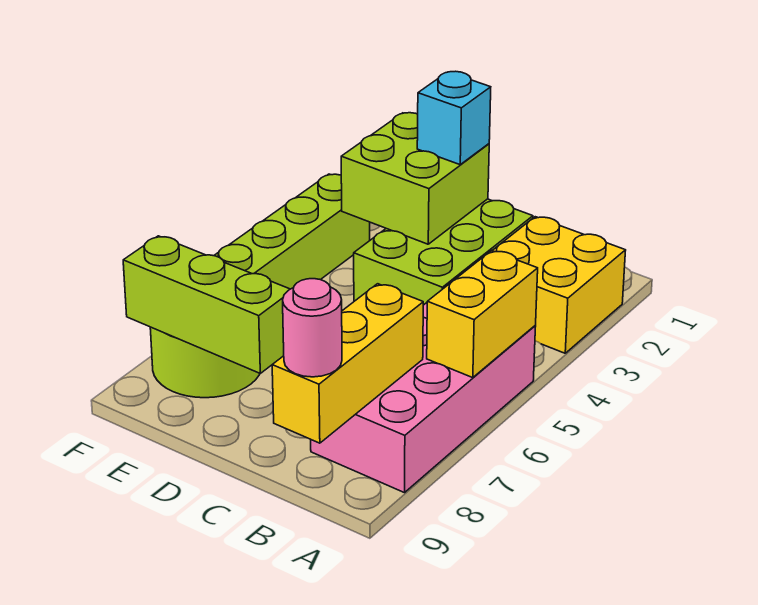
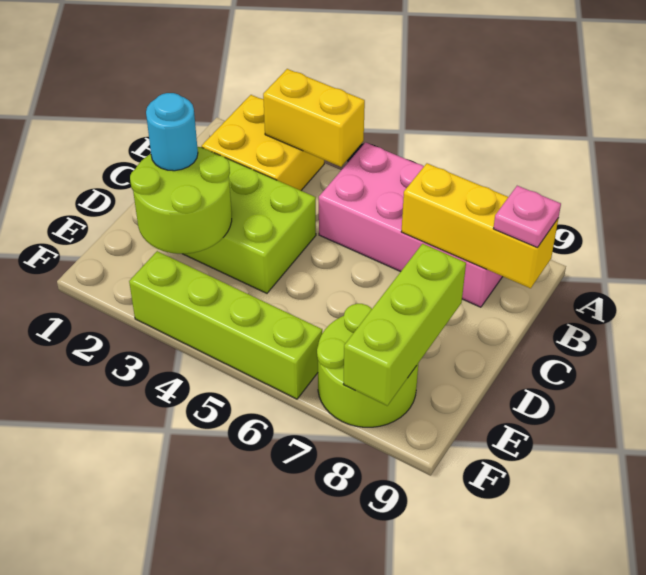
yellow 1x2 brick [427,250,538,378] -> yellow 1x2 brick moved to [263,69,365,167]
pink 1x1 round brick [283,279,342,377] -> pink 1x1 plate [493,186,561,248]
lime 2x2 brick [341,113,489,244] -> lime 2x2 round brick [130,147,232,254]
cyan 1x1 brick [417,71,491,164] -> cyan 1x1 round brick [146,93,198,171]

